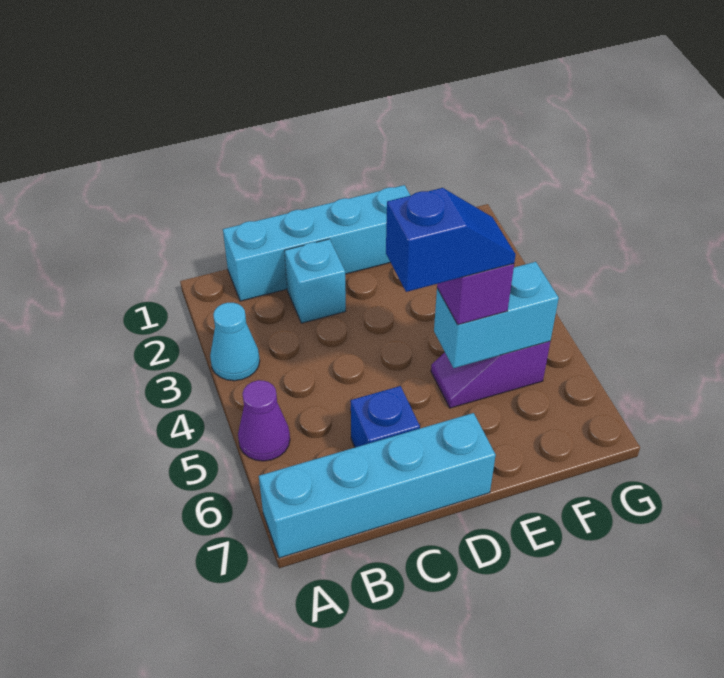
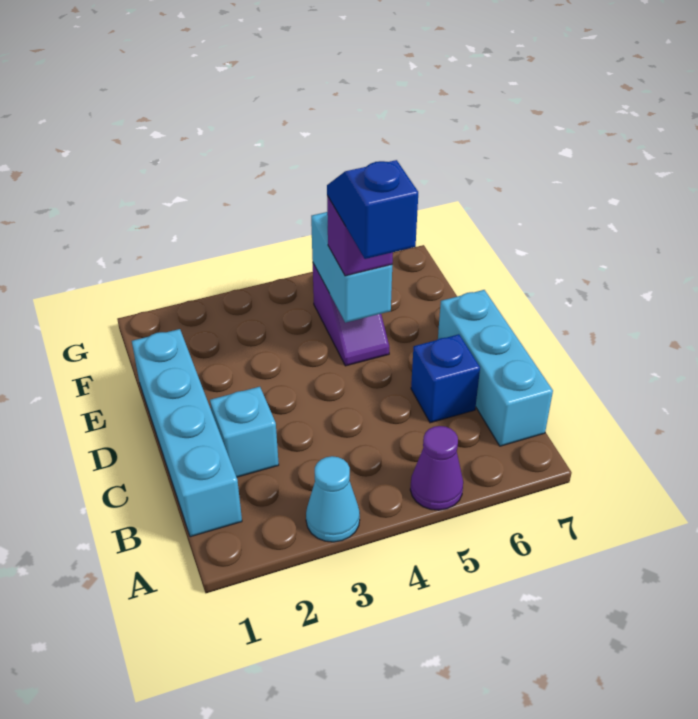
cyan 1x4 brick [259,413,496,558] -> cyan 1x3 brick [438,290,553,446]

